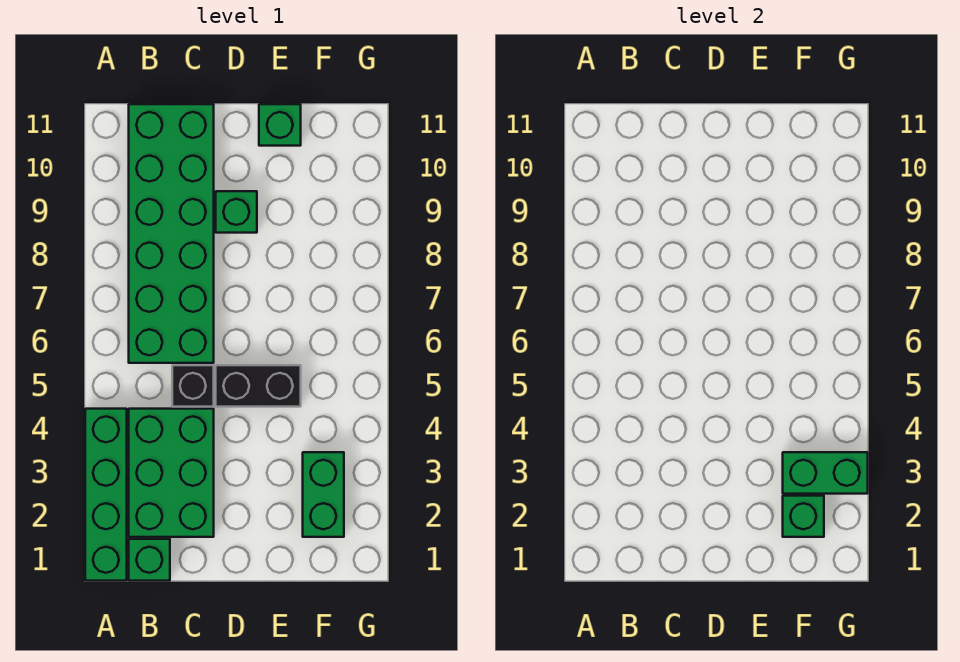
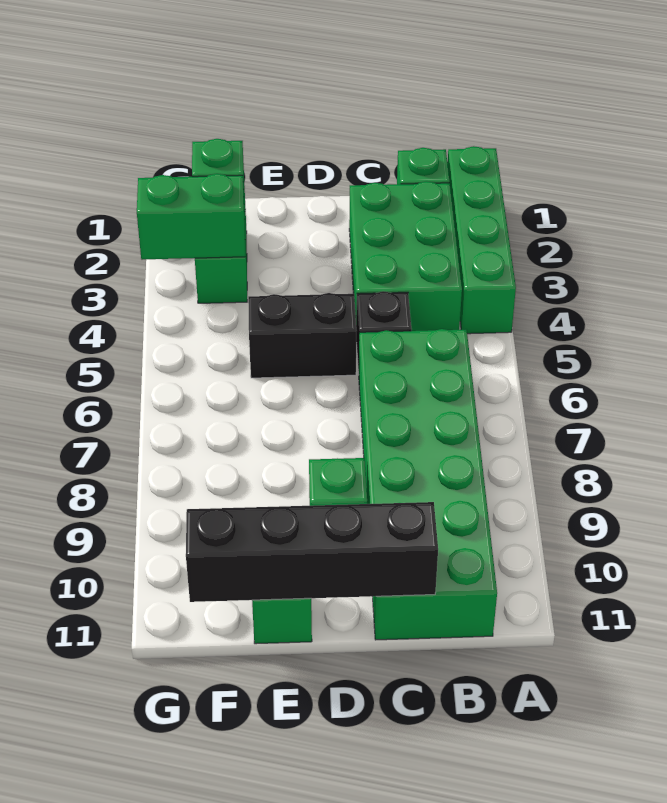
none -> black 1x4 brick [186,502,438,602]

